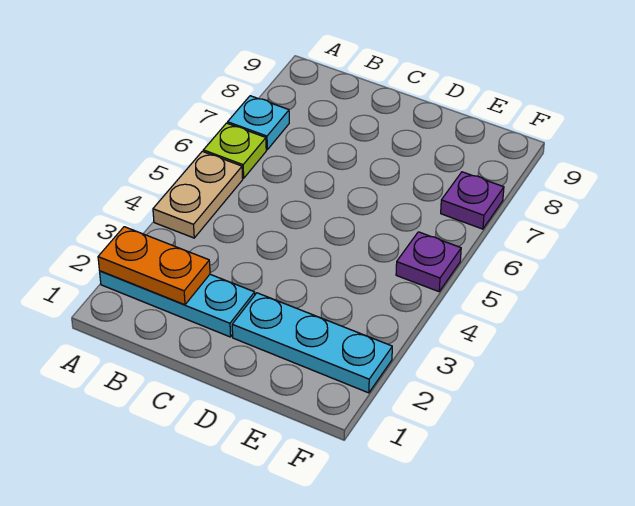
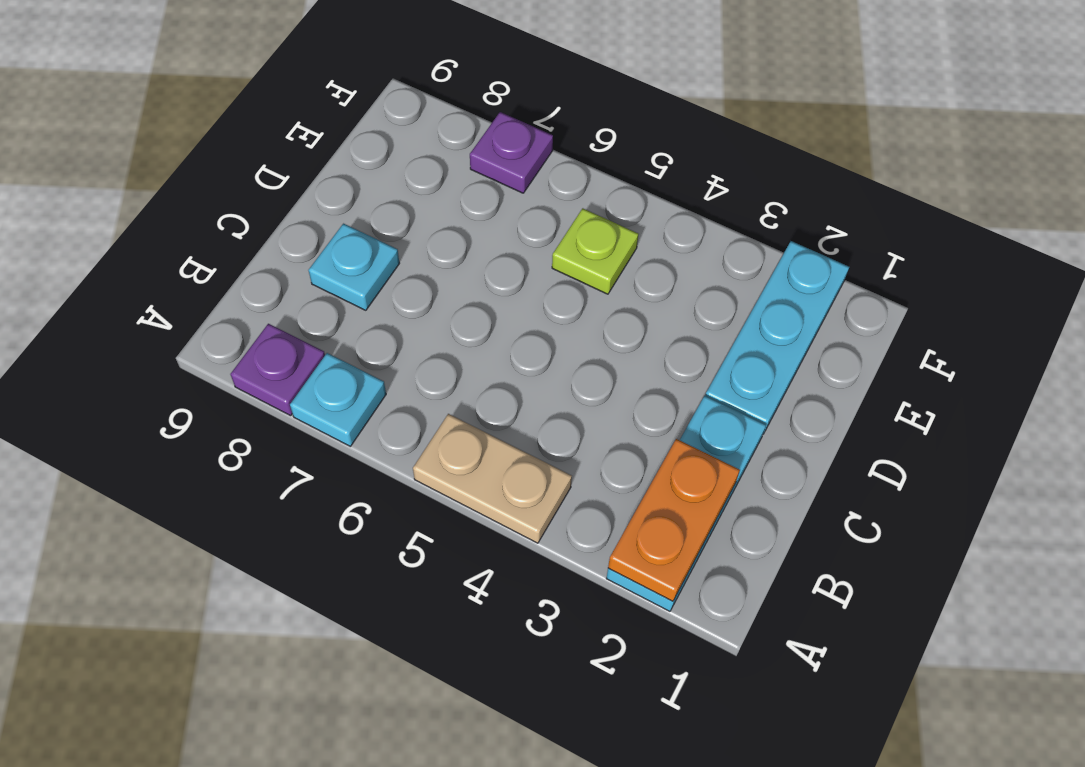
lime 1x1 plate [203,123,266,178] -> lime 1x1 plate moved to [552,208,639,294]
none -> cyan 1x1 plate [308,224,399,310]
purple 1x1 plate [396,232,461,292] -> purple 1x1 plate moved to [231,324,325,416]

